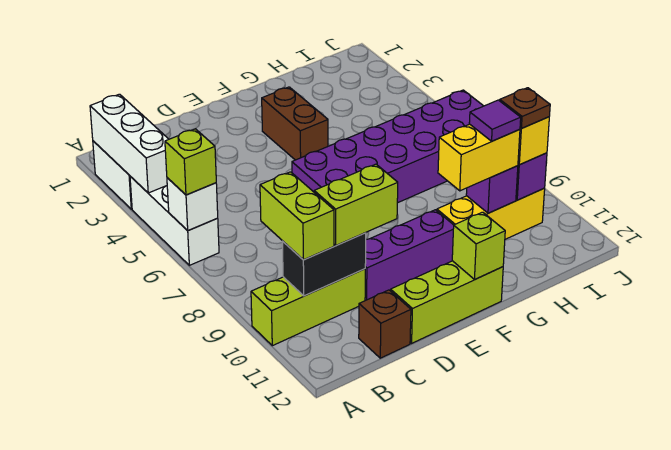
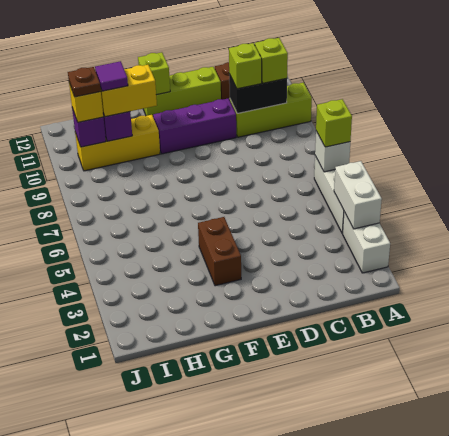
white 1x3 brick [90,94,169,193] -> white 1x2 brick [334,161,382,229]
lime 1x2 brick [260,172,334,260] -> lime 1x1 brick [255,38,288,83]
lime 1x2 brick [314,164,398,245] -> lime 1x1 brick [229,43,262,89]
purple 2x6 brick [292,90,483,203] -> none

